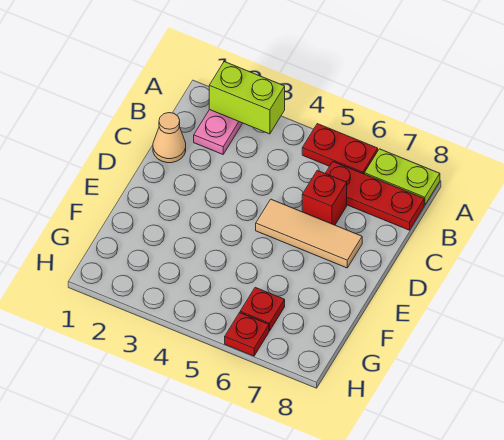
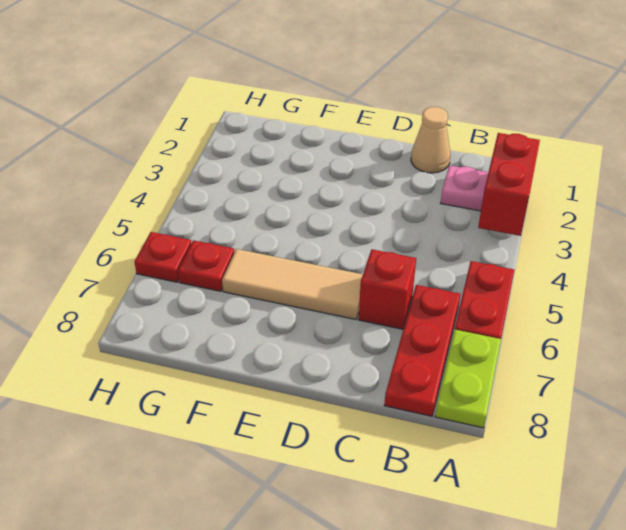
lime 1x2 brick [209,62,285,134] -> red 1x2 brick [478,133,540,236]
tan 1x3 tile [256,199,362,268] -> tan 1x3 tile turned to [222,249,363,319]

